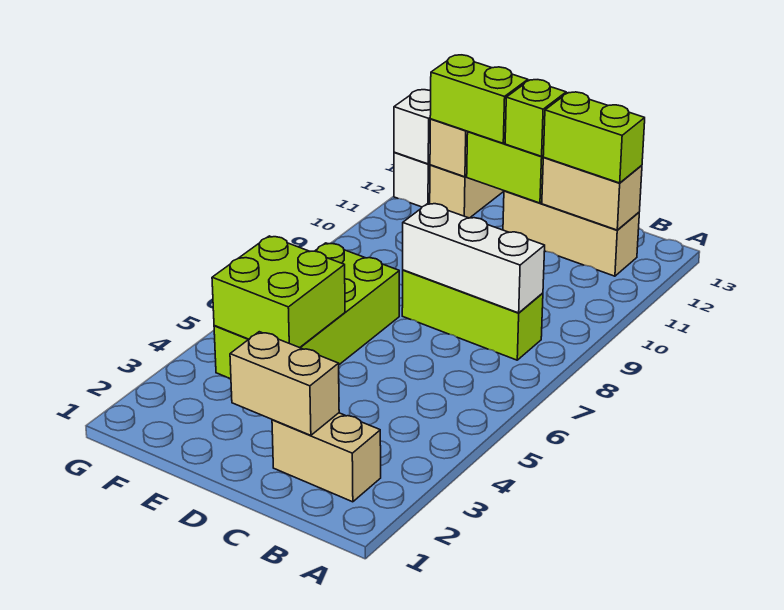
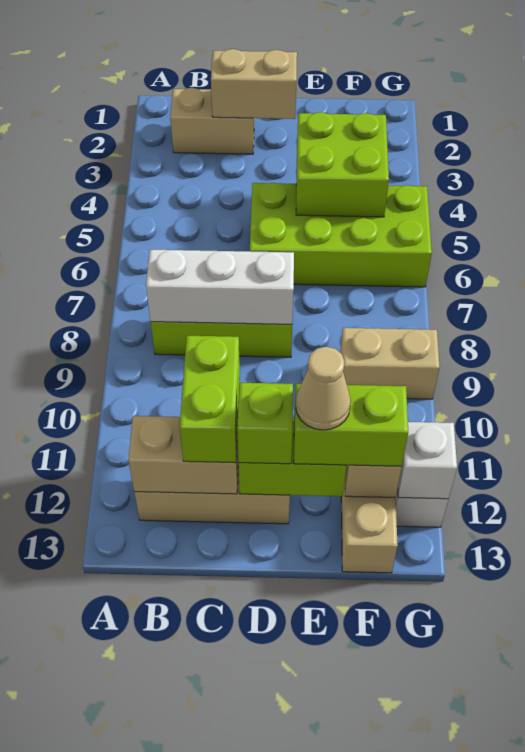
lime 1x2 brick [543,92,645,183] -> lime 1x2 brick turned to [180,336,240,463]
lime 2x4 brick [214,243,399,379] -> lime 2x4 brick turned to [250,183,432,287]
none -> tan 1x1 cone [296,347,351,430]
none -> tan 1x2 brick [340,328,440,399]

